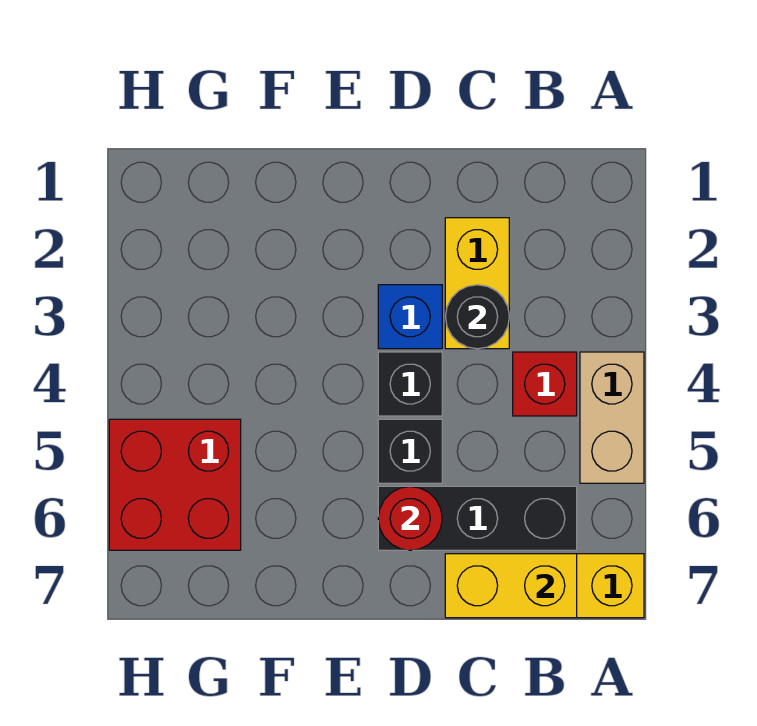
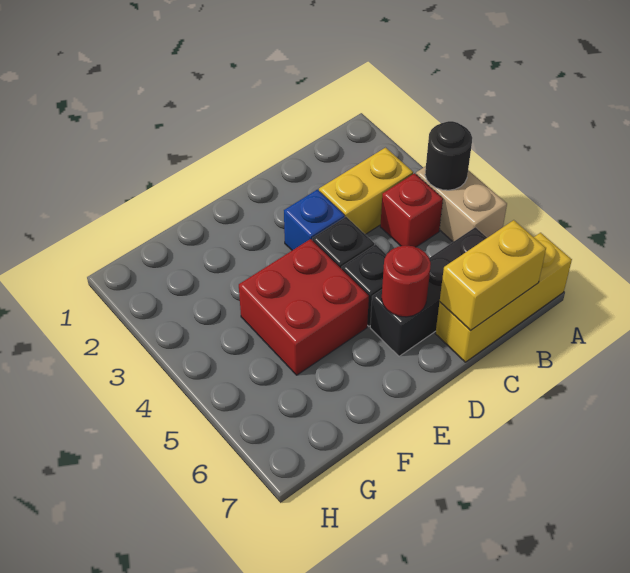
yellow 1x2 brick [445,218,509,349] -> yellow 1x2 brick turned to [319,148,413,235]
black 1x1 round brick [445,285,509,349] -> black 1x1 round brick moved to [425,121,472,190]
red 2x2 brick [109,419,241,550] -> red 2x2 brick moved to [239,239,369,375]

